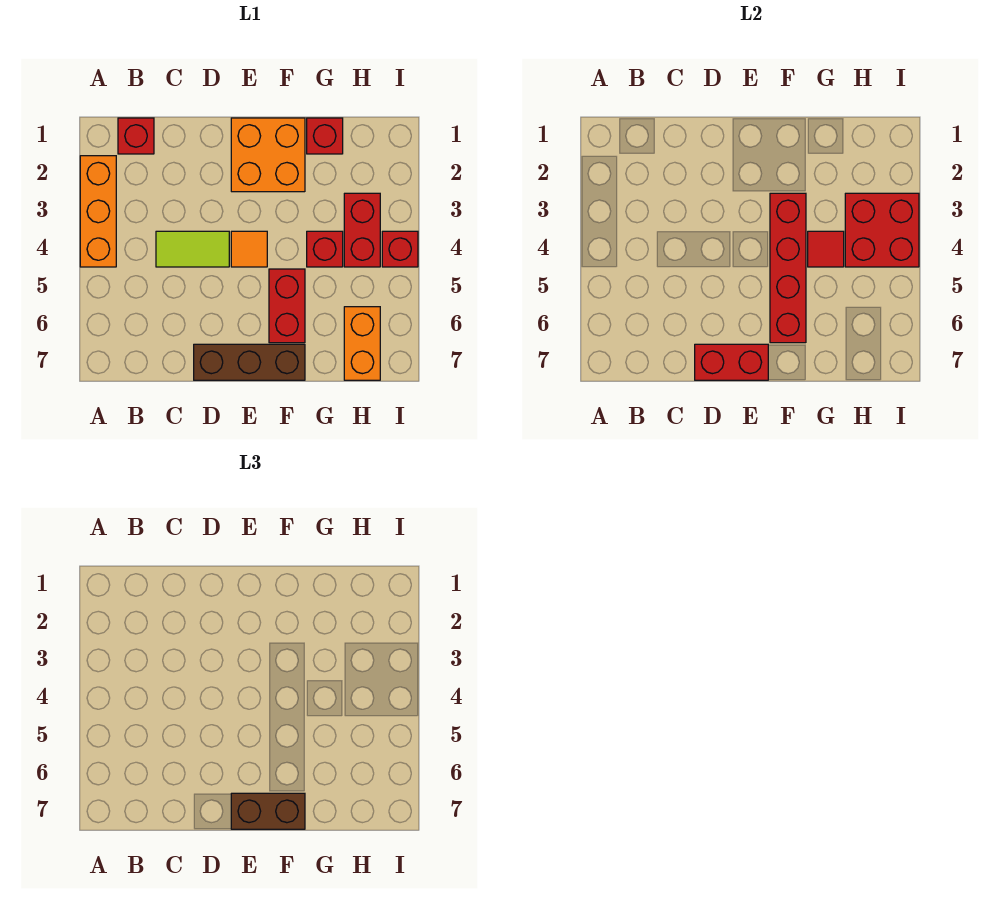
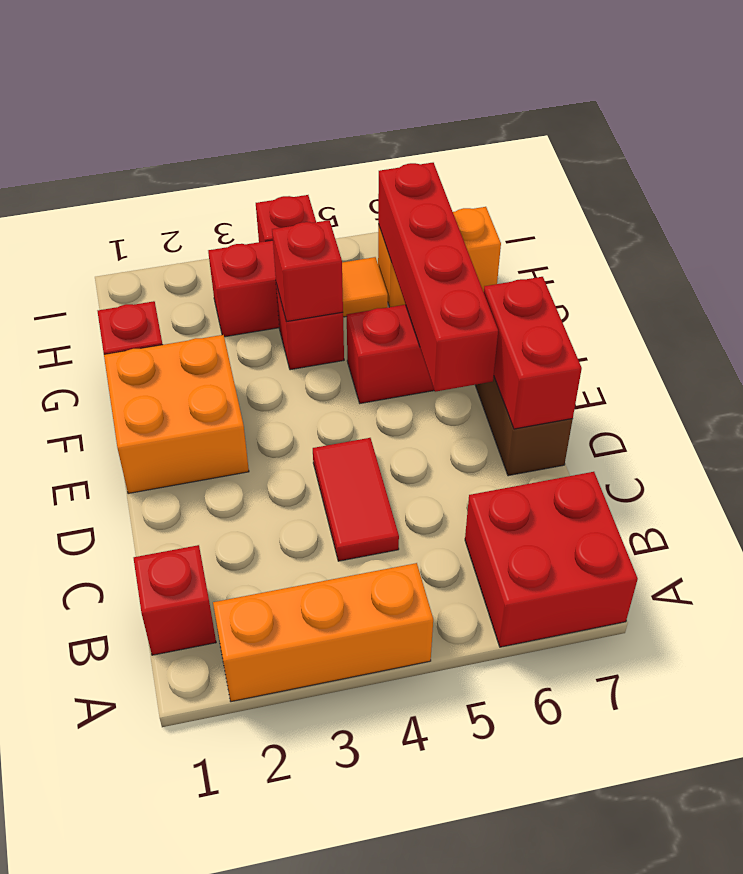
lime 1x2 tile [156,231,229,267] -> red 1x2 tile [313,438,399,561]
orange 1x1 tile [231,231,267,267] -> orange 1x1 tile moved to [342,257,388,317]
brown 1x2 brick [231,793,305,829] -> none
red 1x4 brick [770,193,806,343] -> red 1x4 brick turned to [378,163,498,392]
red 1x1 tile [808,231,844,267] -> red 1x1 brick [272,220,343,322]
red 2x2 brick [845,193,919,267] -> red 2x2 brick moved to [465,472,638,647]

